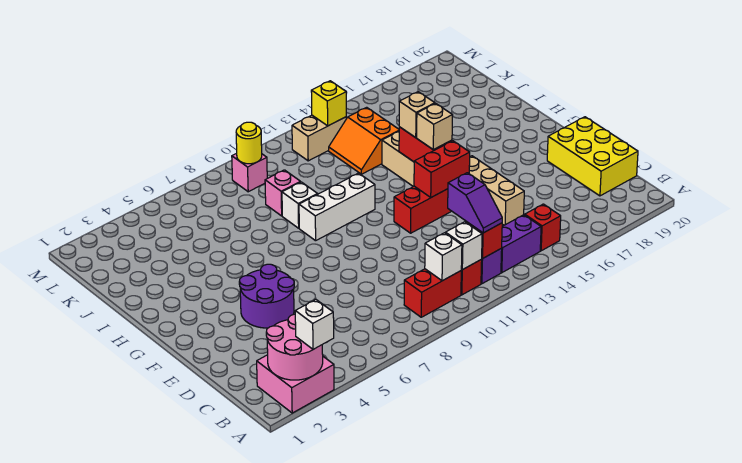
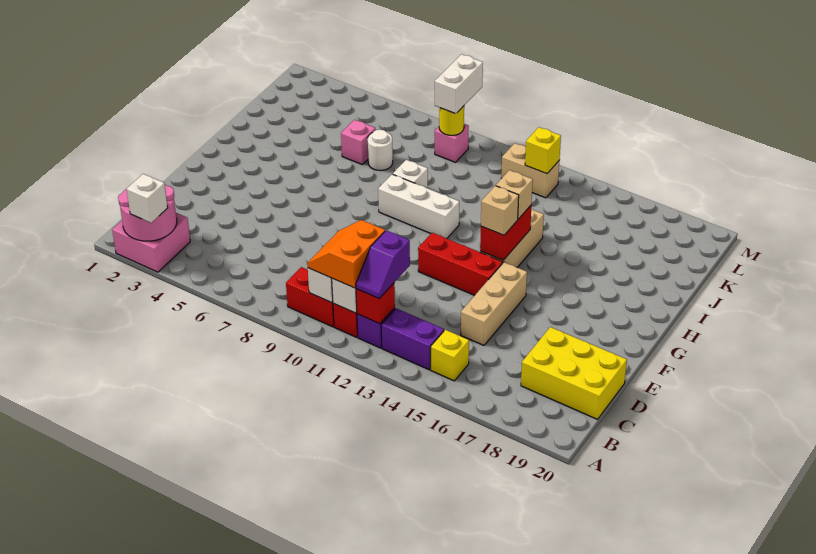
red 1x1 brick [525,204,561,251] -> yellow 1x1 brick [431,330,469,381]
yellow 2x3 brick [547,117,638,196] -> yellow 2x3 brick turned to [521,327,627,419]
purple 2x2 round brick [239,264,294,328] -> none
red 1x2 brick [414,141,470,197] -> none
none -> white 1x1 round brick [368,130,393,170]
pink 1x1 brick [265,170,300,216] -> pink 1x1 brick moved to [341,120,375,164]
orange 2x2 slope [329,107,399,174] -> orange 2x2 slope moved to [307,220,385,288]
none -> white 1x2 brick [435,54,483,114]

